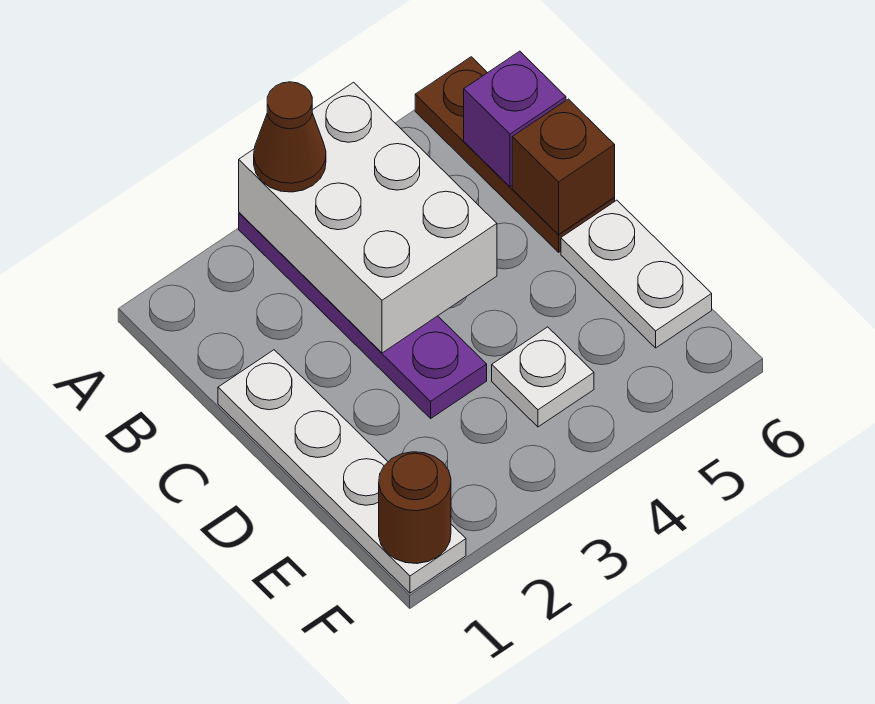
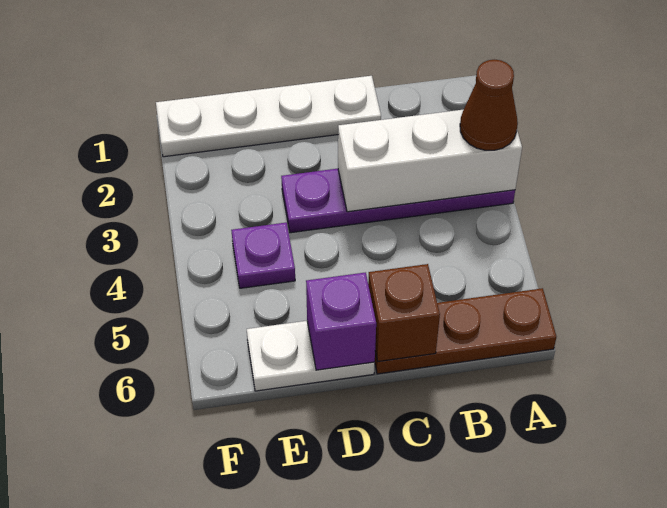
white 2x3 brick [239,82,497,353] -> white 1x3 brick [338,110,522,212]
purple 1x1 brick [464,51,566,187] -> purple 1x1 brick moved to [306,273,376,370]
white 1x1 plate [492,327,594,427] -> purple 1x1 plate [231,222,295,288]
brown 1x1 round brick [379,452,451,563] -> none

